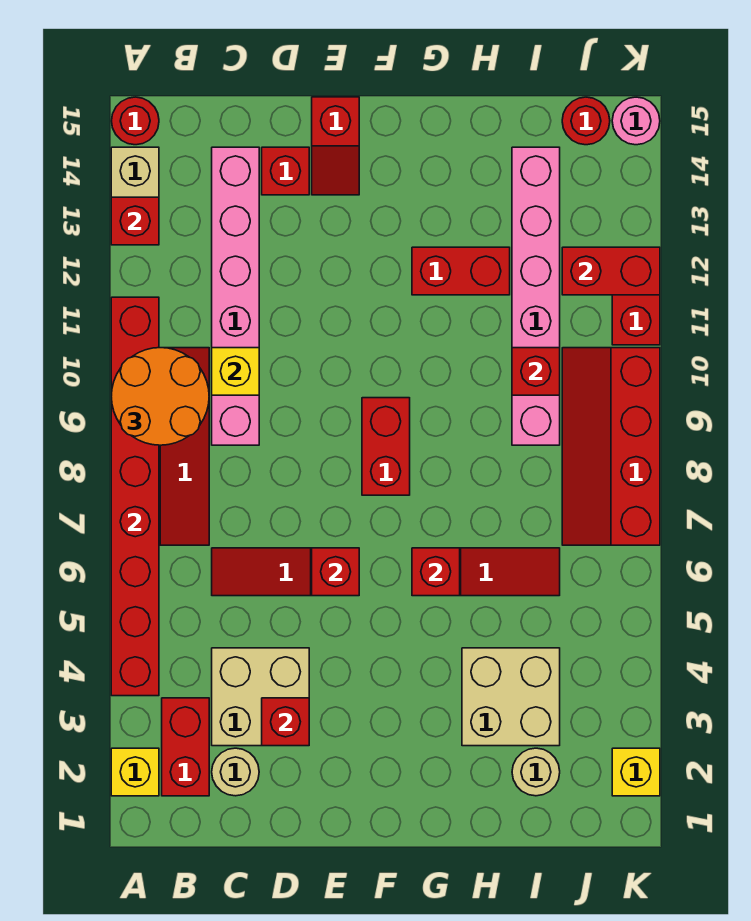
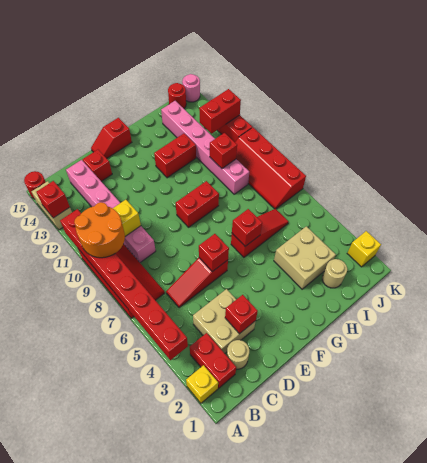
red 1x2 slope [312,97,359,195] -> red 1x2 slope turned to [91,118,132,158]
red 1x2 brick [362,398,410,495] -> red 1x2 brick turned to [176,181,219,227]

